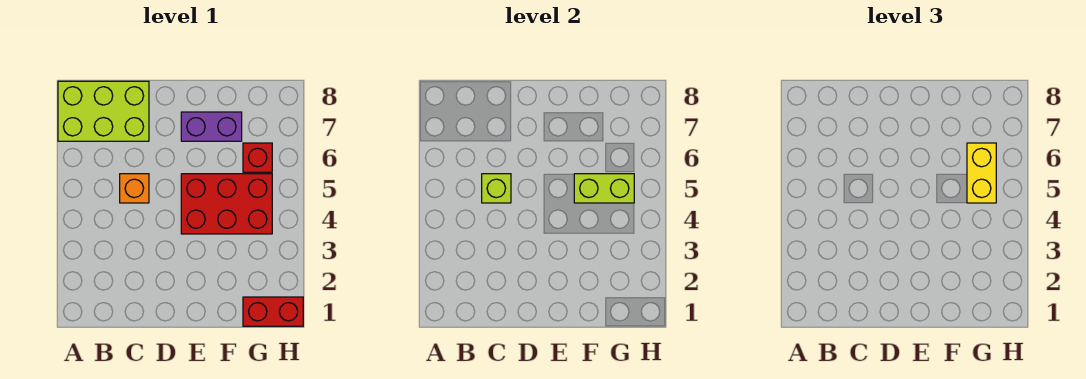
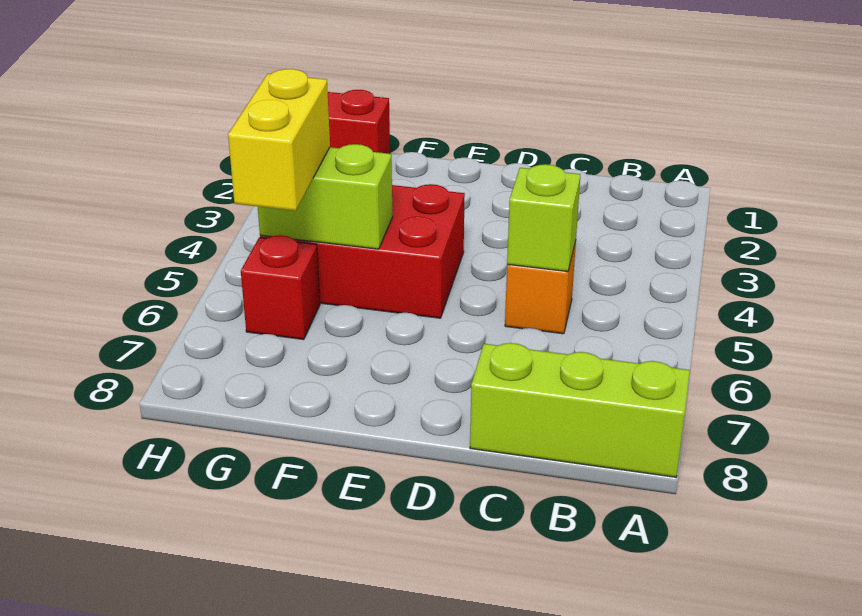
lime 2x3 brick [58,81,149,141] -> lime 1x3 brick [470,343,690,477]
purple 1x2 brick [181,112,242,141] -> none

